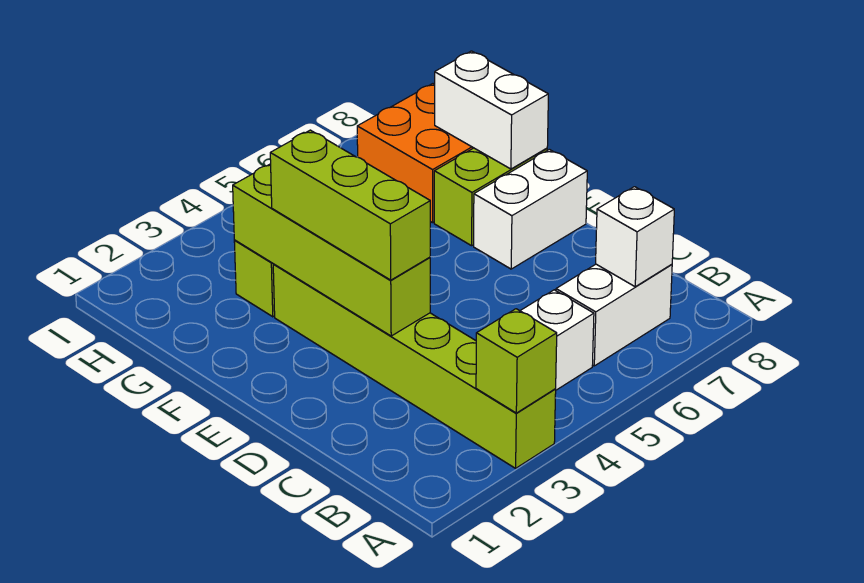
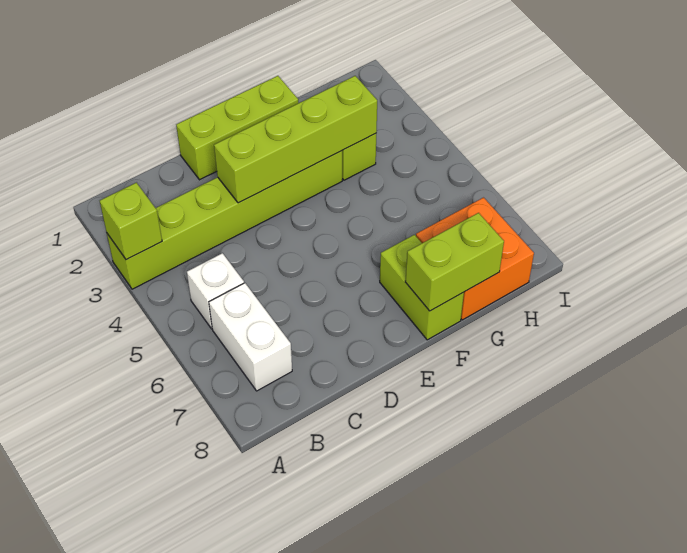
white 1x1 brick [596,187,674,287] -> none
lime 1x3 brick [270,130,430,280] -> lime 1x3 brick moved to [176,76,298,180]
white 1x2 brick [474,149,587,269] -> none
white 1x2 brick [435,51,548,169] -> lime 1x2 brick [405,213,504,311]

